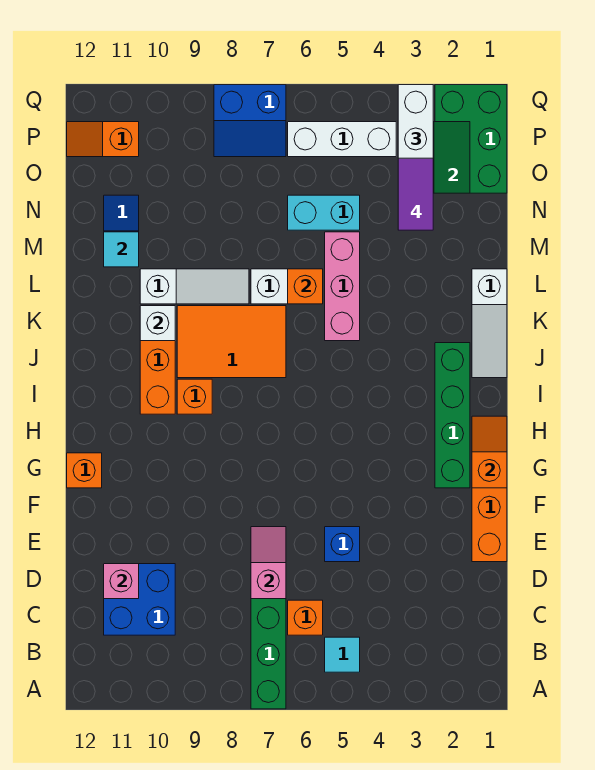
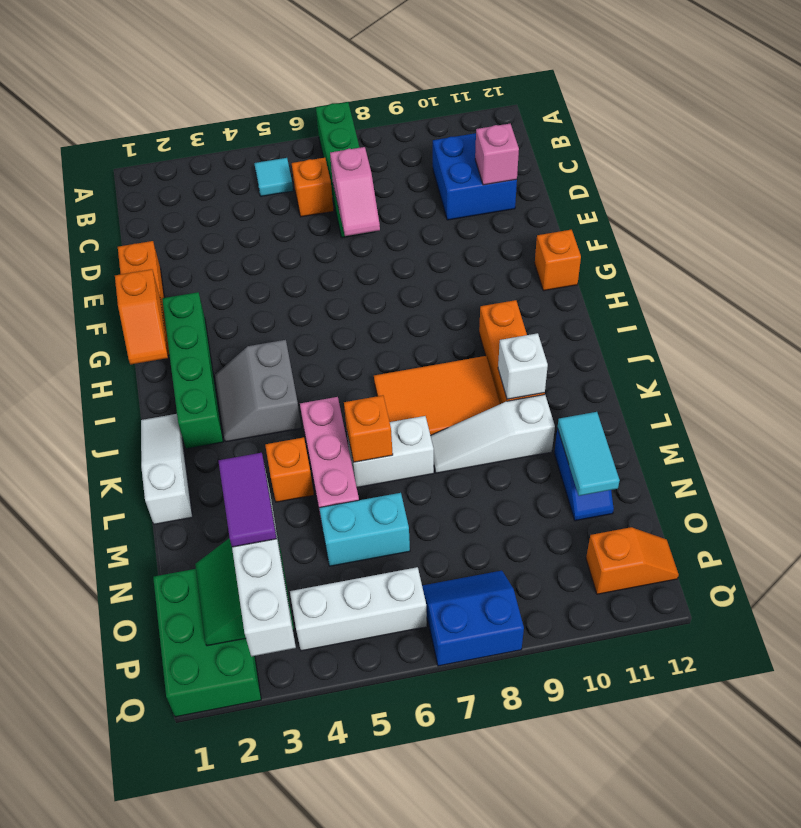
blue 1x1 brick [325,527,360,562] -> none
none -> grey 2x2 slope [215,340,302,442]
orange 1x1 brick [177,379,212,414] -> orange 1x1 brick moved to [265,437,314,502]
cyan 1x1 tile [104,232,139,267] -> cyan 1x2 tile [558,412,620,496]

